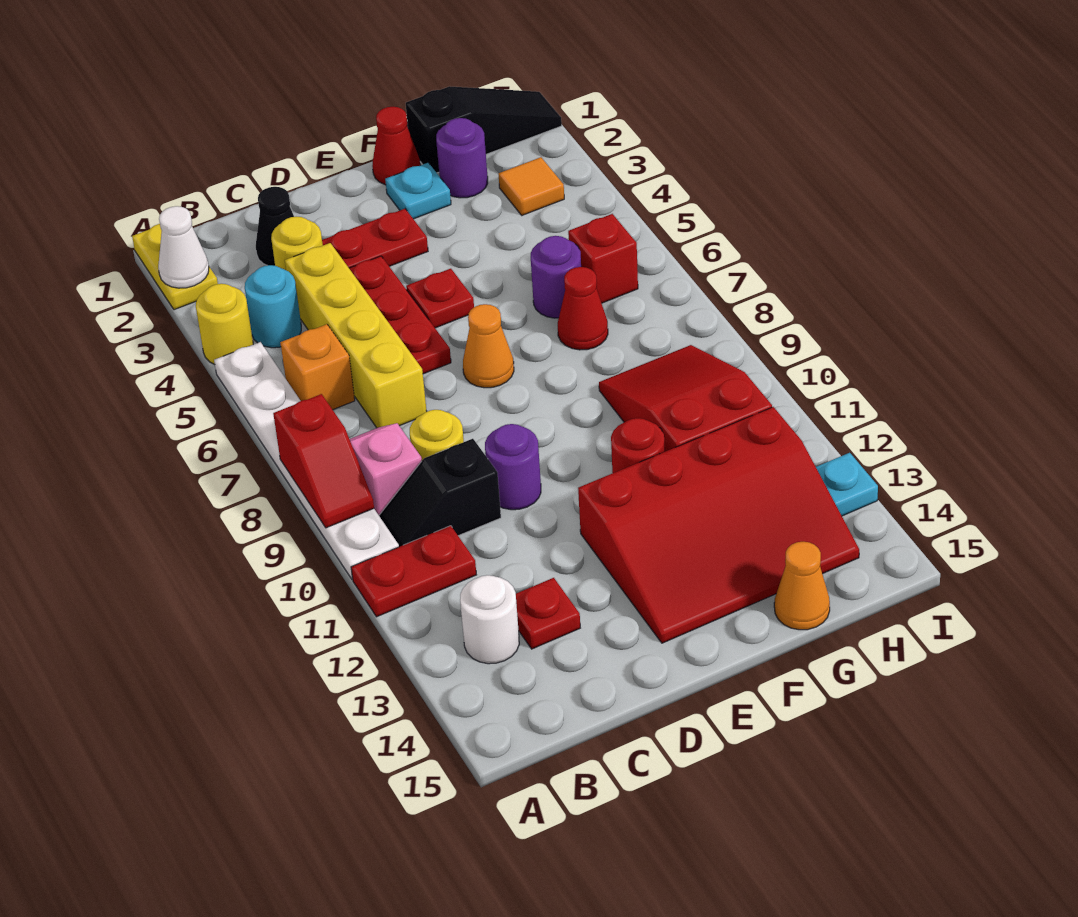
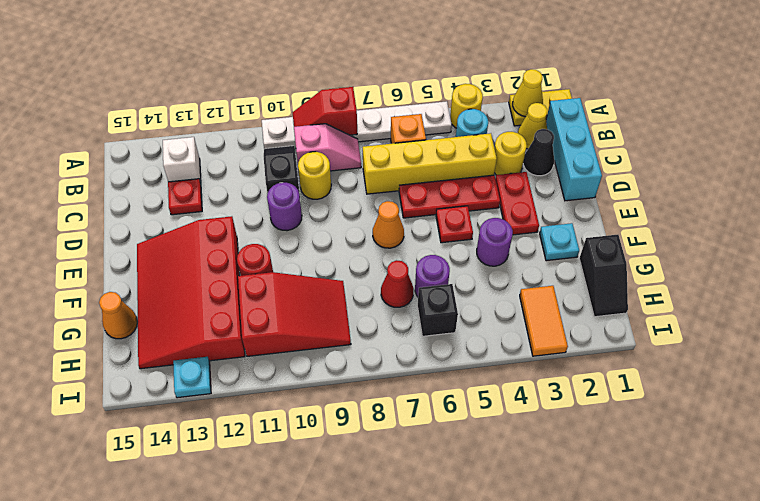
white 1x1 cone [158,206,209,288] -> yellow 1x1 cone [513,69,543,117]
red 1x2 plate [351,526,476,617] -> none
none -> cyan 1x3 brick [546,98,602,201]
none -> yellow 1x1 cone [518,103,547,149]
white 1x1 round brick [460,575,519,664] -> white 1x1 brick [163,137,201,183]
red 1x1 cone [372,107,420,185] -> none
black 1x3 slope [406,87,562,173] -> black 1x2 slope [579,235,628,317]
purple 1x1 round brick [436,118,488,198] -> purple 1x1 round brick moved to [477,218,513,266]
orange 1x1 tile [499,157,564,215] -> orange 1x2 tile [520,286,568,356]
red 1x1 brick [568,214,638,303] -> black 1x1 brick [418,284,458,336]

